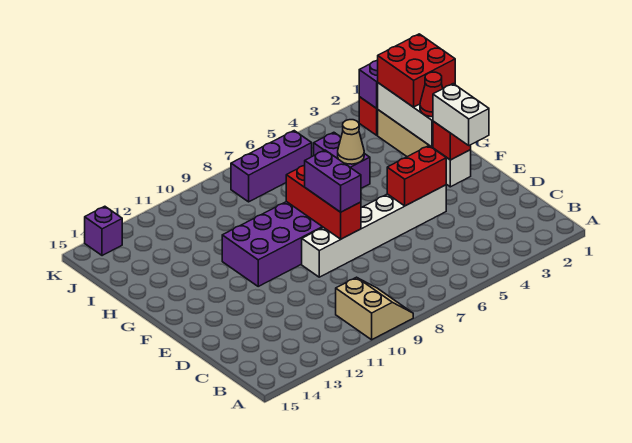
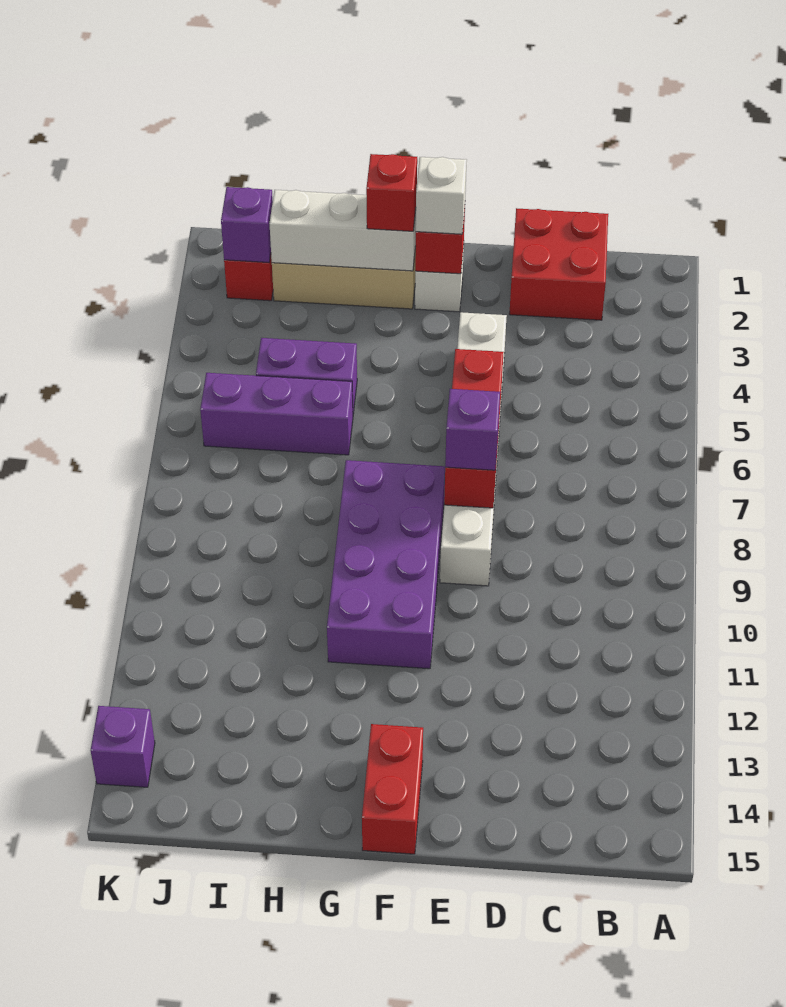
tan 2x2 slope [336,277,413,340] -> none
white 1x2 brick [433,84,489,145] -> white 1x1 brick [416,157,467,234]
red 1x2 brick [387,146,446,206] -> red 1x2 brick moved to [362,724,423,854]
red 1x3 brick [286,166,361,239] -> red 1x3 brick turned to [444,349,504,508]
purple 1x2 brick [304,150,361,212] -> purple 1x1 brick [445,389,500,470]
red 1x1 cone [420,72,443,117] -> red 1x1 brick [366,154,417,231]
red 2x2 brick [378,34,455,107] -> red 2x2 brick moved to [509,208,608,320]
tan 1x1 cone [338,120,364,164] -> none
purple 1x3 brick [231,131,312,202] -> purple 1x3 brick turned to [200,373,353,455]

